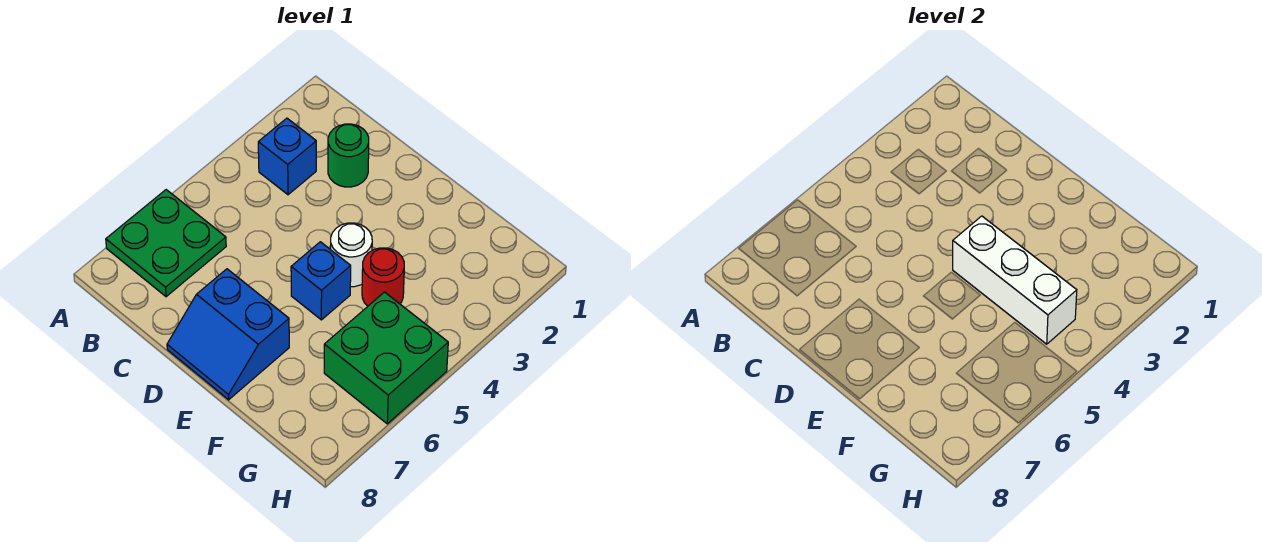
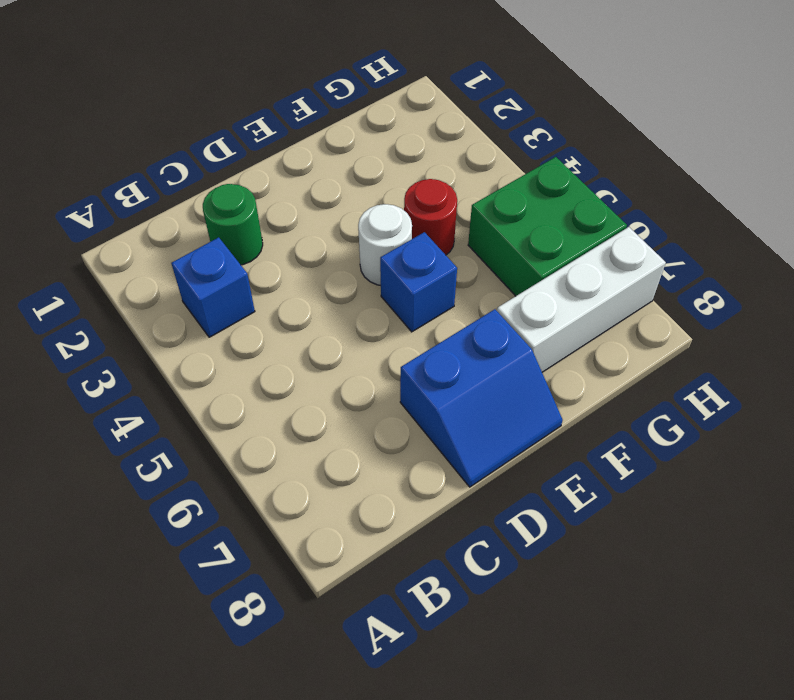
green 2x2 plate [106,190,226,297] -> none
white 1x3 brick [953,216,1077,344] -> white 1x3 brick moved to [497,227,666,372]

